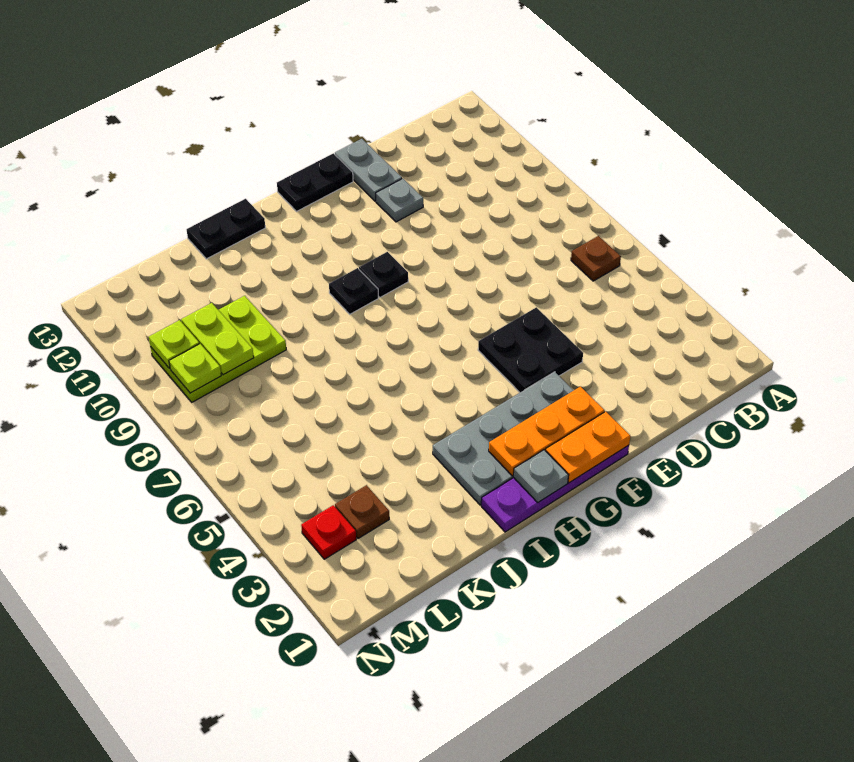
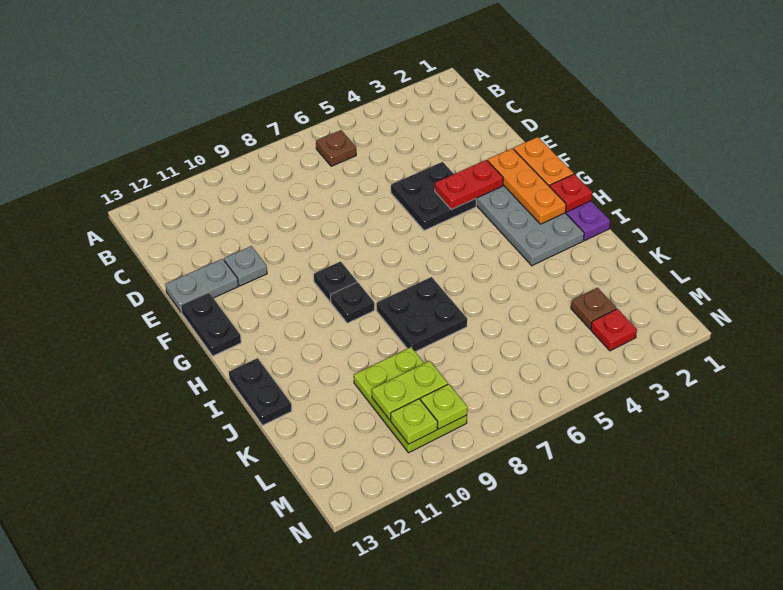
none -> red 1x2 plate [435,160,503,210]
grey 1x1 plate [513,450,569,502] -> red 1x1 plate [550,174,592,212]
none -> black 2x2 plate [377,277,467,352]

